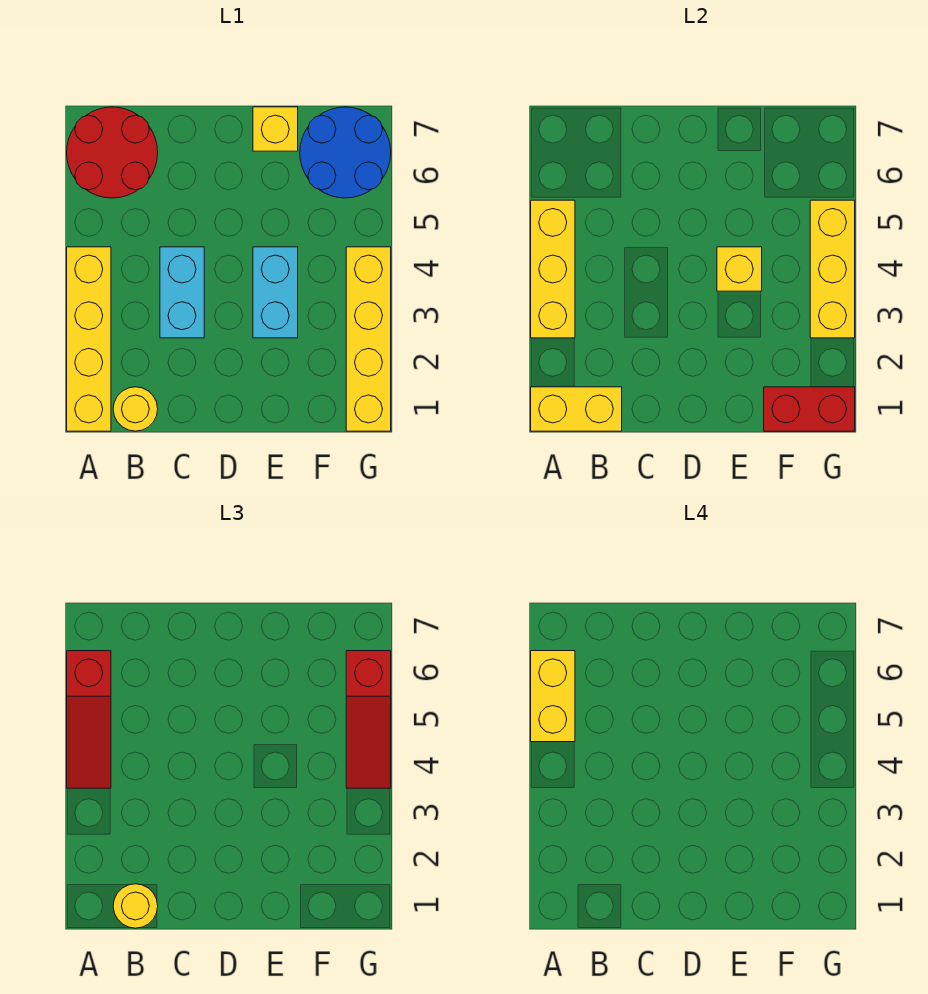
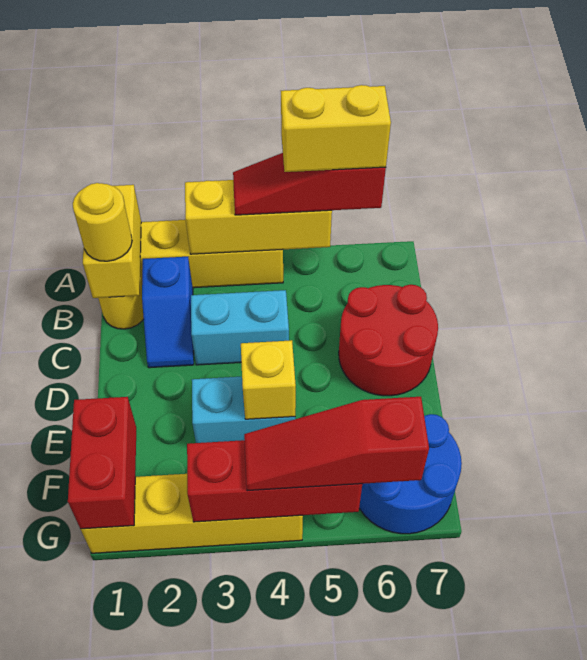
red 2x2 round brick [67,107,158,198] -> red 2x2 round brick moved to [339,285,438,396]
none -> blue 1x2 slope [142,257,194,368]
yellow 1x1 brick [253,107,298,151] -> none
yellow 1x3 brick [810,200,855,338] -> red 1x3 brick [187,440,362,522]

